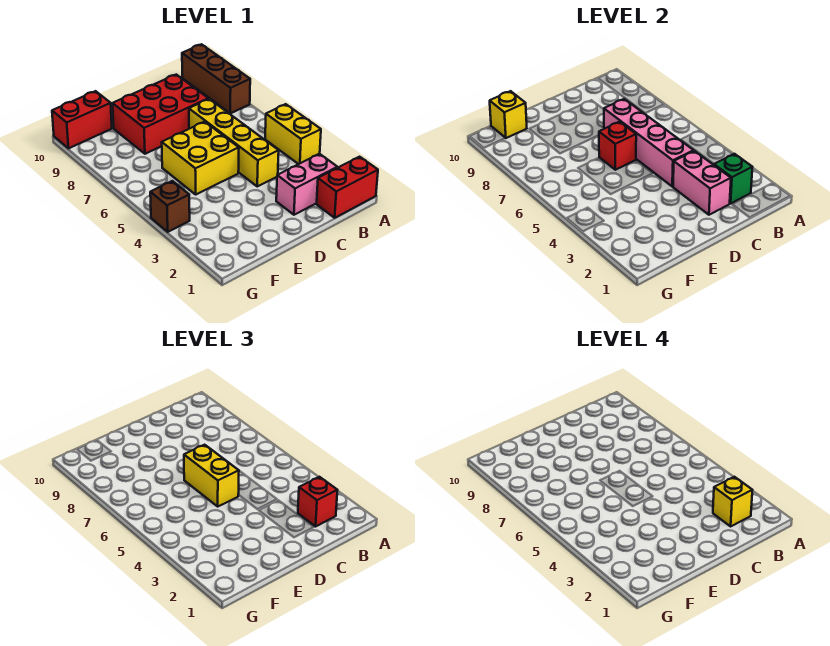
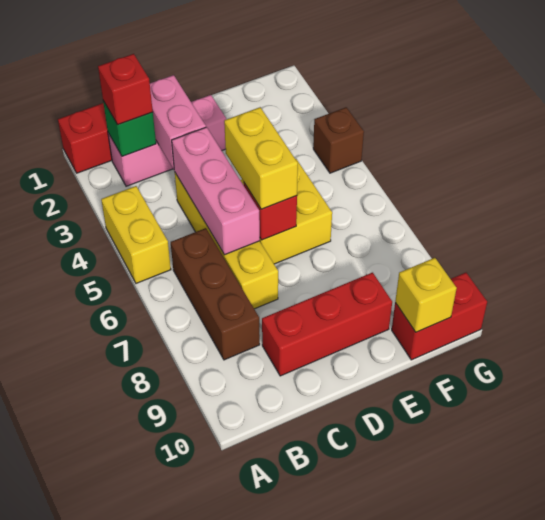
brown 1x3 brick [182,44,250,113] -> brown 1x3 brick moved to [171,228,260,360]
pink 1x2 brick [276,154,337,215] -> pink 1x3 brick [108,95,226,186]
yellow 1x1 brick [713,477,752,526] -> none
pink 1x4 brick [604,99,694,186] -> pink 1x3 brick [172,127,260,255]
red 2x3 brick [113,75,208,154] -> red 1x3 brick [262,273,392,376]

